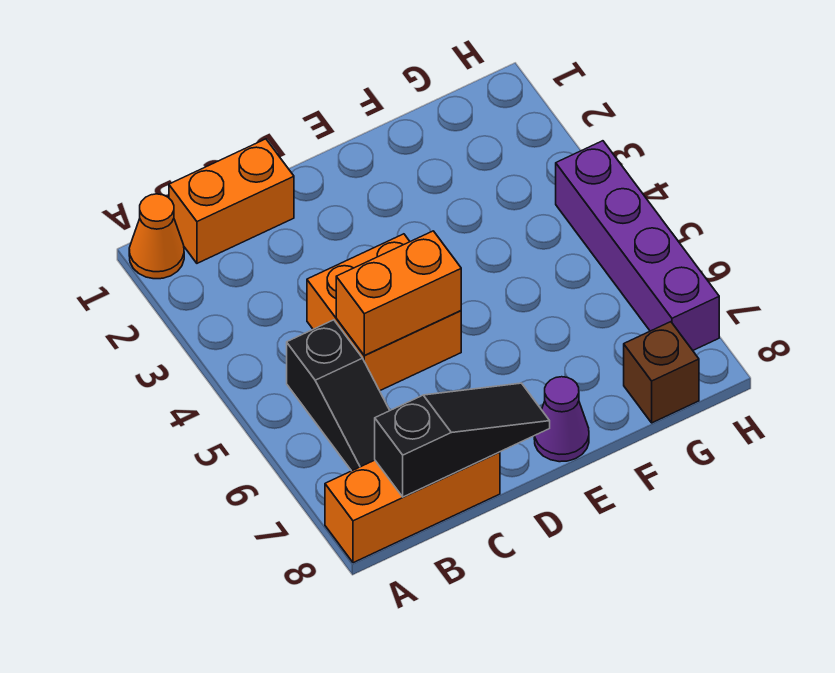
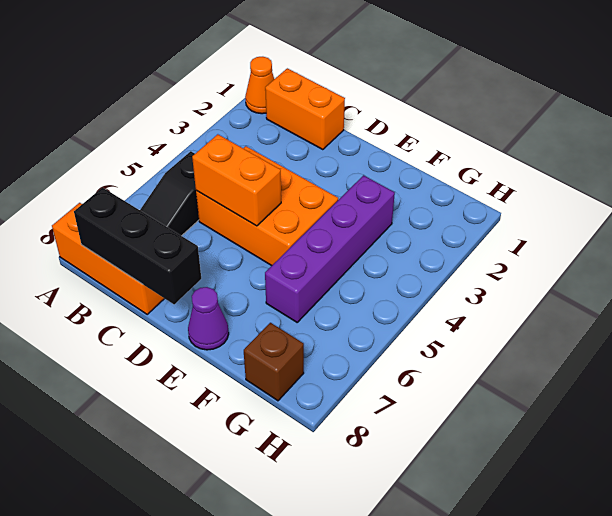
black 1x3 slope [375,383,550,497] -> black 1x3 brick [74,188,201,304]
orange 2x2 brick [307,234,461,391] -> orange 2x3 brick [196,146,338,266]
purple 1x4 brick [556,141,719,350] -> purple 1x4 brick moved to [265,175,395,322]

